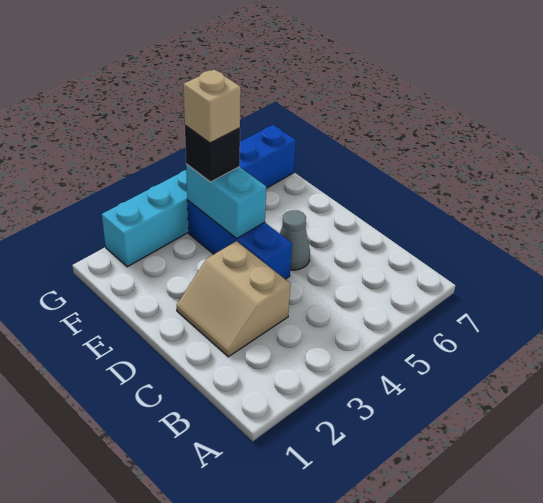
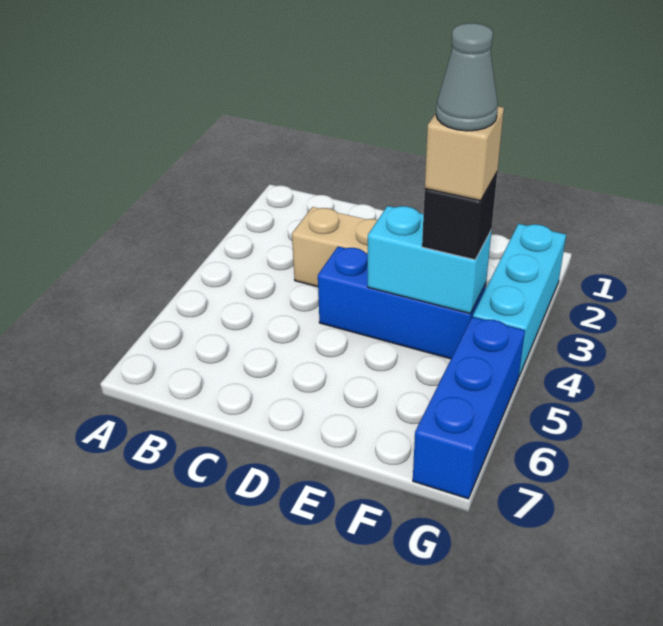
grey 1x1 cone [280,210,310,270] -> grey 1x1 cone moved to [436,23,498,131]

